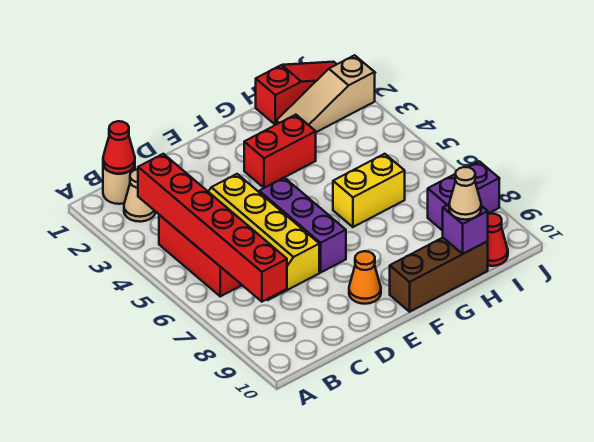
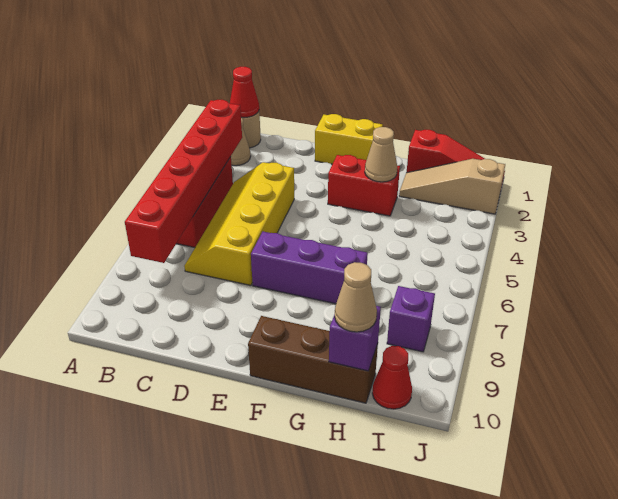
purple 1x3 brick [259,178,346,272] -> purple 1x3 brick turned to [251,232,368,304]
orange 1x1 cone [349,251,381,304] -> none
none -> tan 1x1 cone [365,127,397,182]
yellow 1x2 brick [333,154,405,227] -> yellow 1x2 brick moved to [315,114,383,164]
purple 1x2 brick [428,161,499,231] -> purple 1x1 brick [387,286,435,352]

